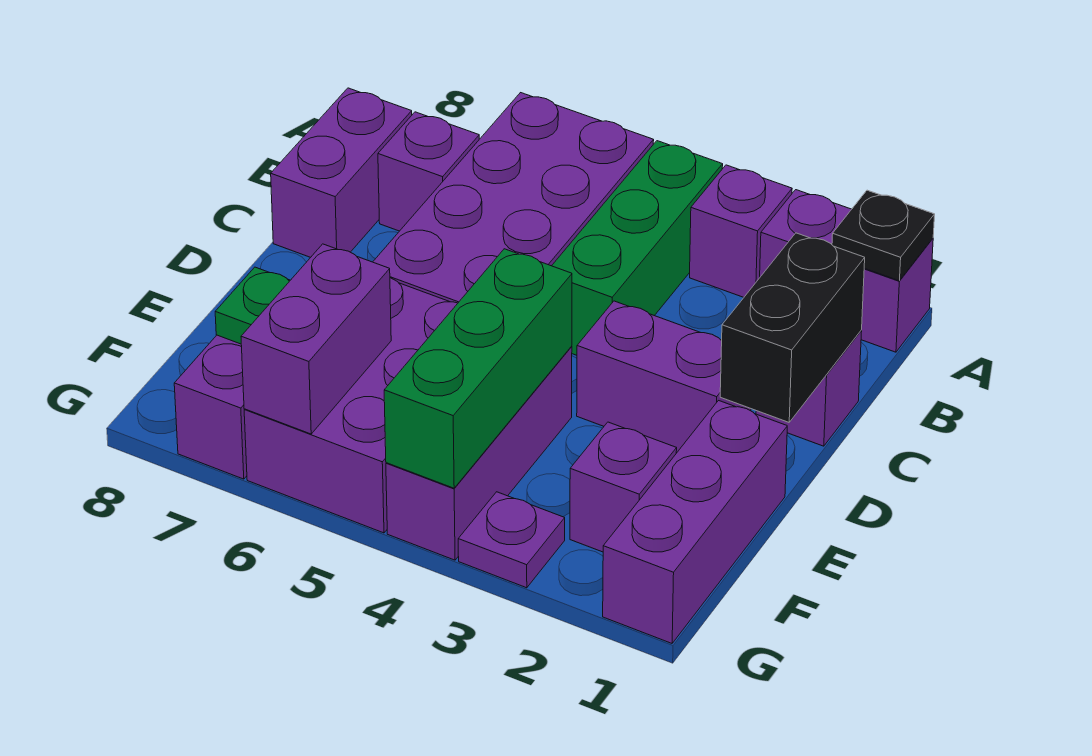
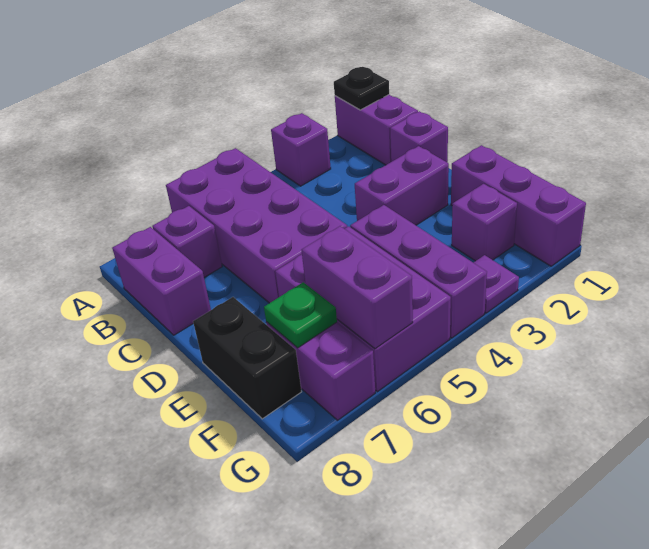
purple 1x2 brick [760,190,933,352] -> purple 1x2 brick turned to [335,95,418,165]
green 1x3 brick [552,141,723,355] -> none
black 1x2 brick [720,233,865,422] -> black 1x2 brick moved to [193,297,302,419]
green 1x3 brick [384,249,572,488] -> none

